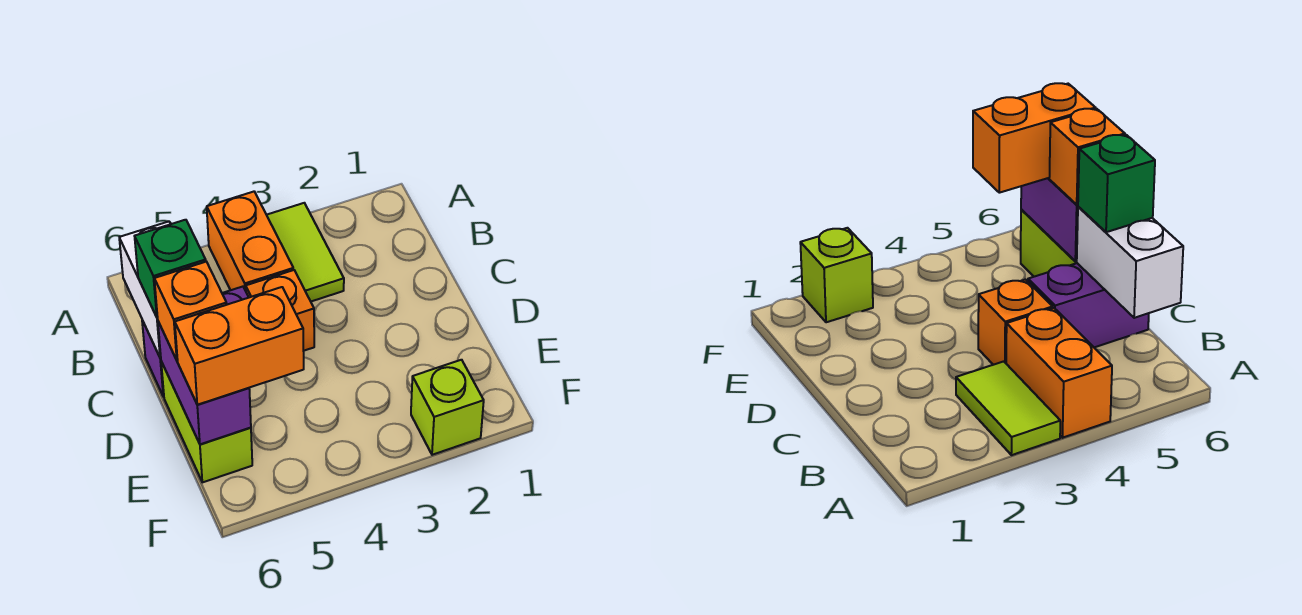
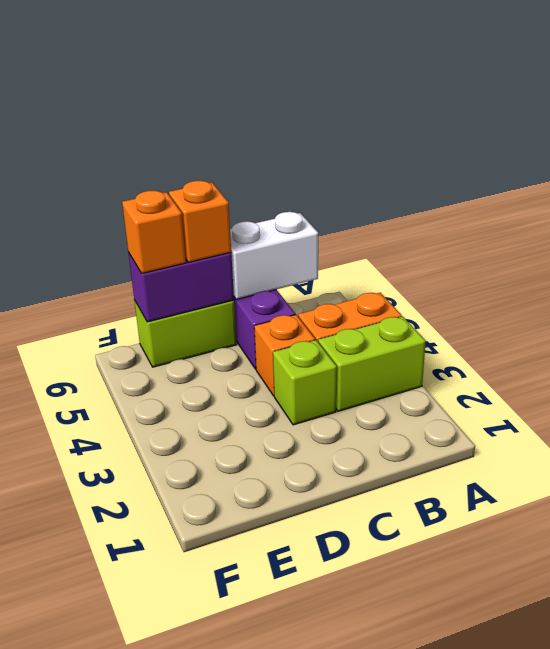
lime 1x2 tile [267,203,344,301] -> lime 1x2 brick [318,316,426,411]
green 1x1 brick [135,220,206,318] -> none
orange 1x2 brick [175,287,304,405] -> orange 1x1 brick [122,190,186,274]
lime 1x1 brick [411,360,484,455] -> lime 1x1 brick moved to [273,340,337,425]

